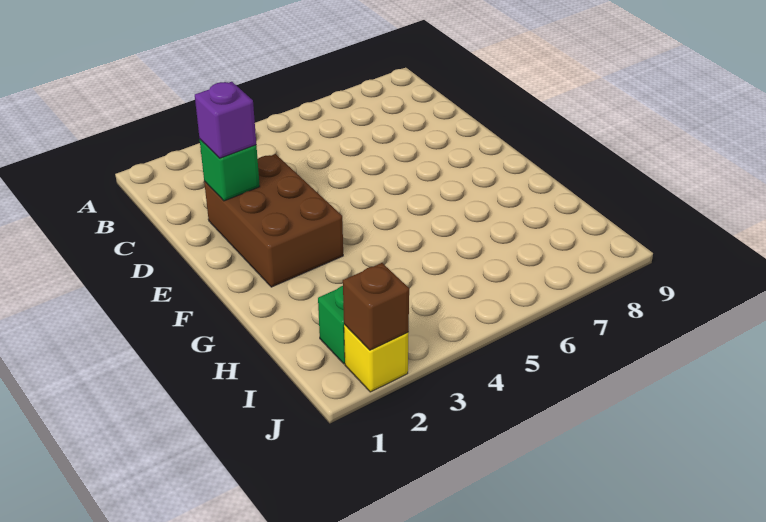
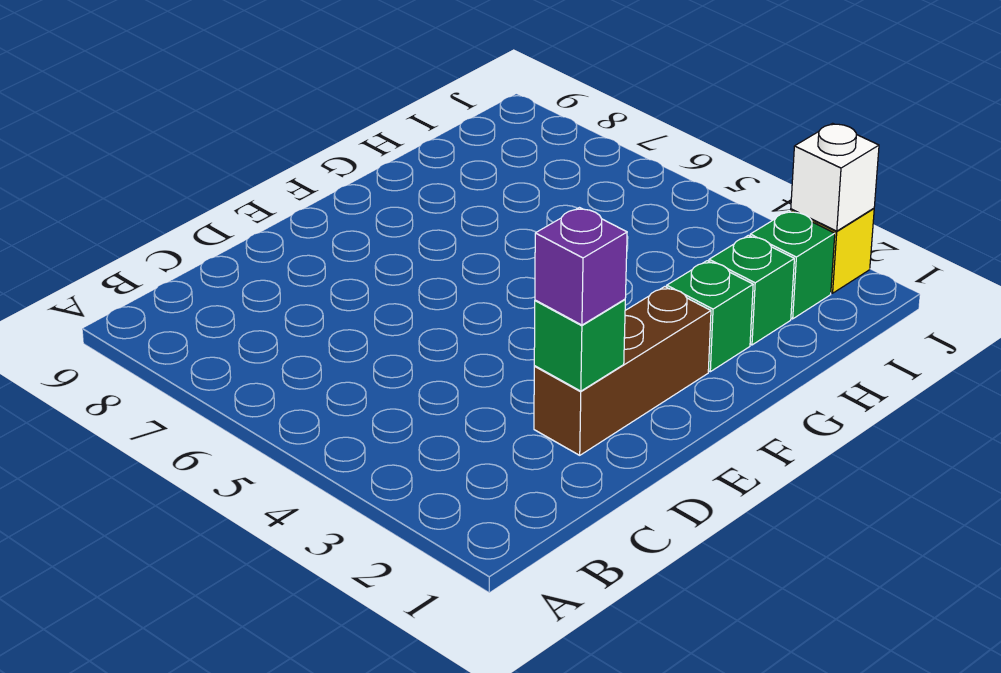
brown 2x3 brick [204,154,343,287] -> brown 1x3 brick [534,287,711,455]
none -> green 1x1 brick [667,261,753,372]
none -> green 1x1 brick [709,235,794,345]
brown 1x1 brick [343,263,409,350] -> white 1x1 brick [791,123,879,231]

